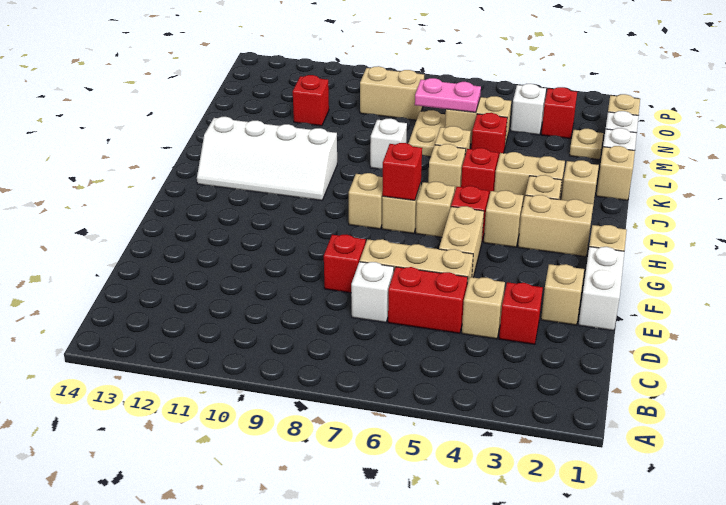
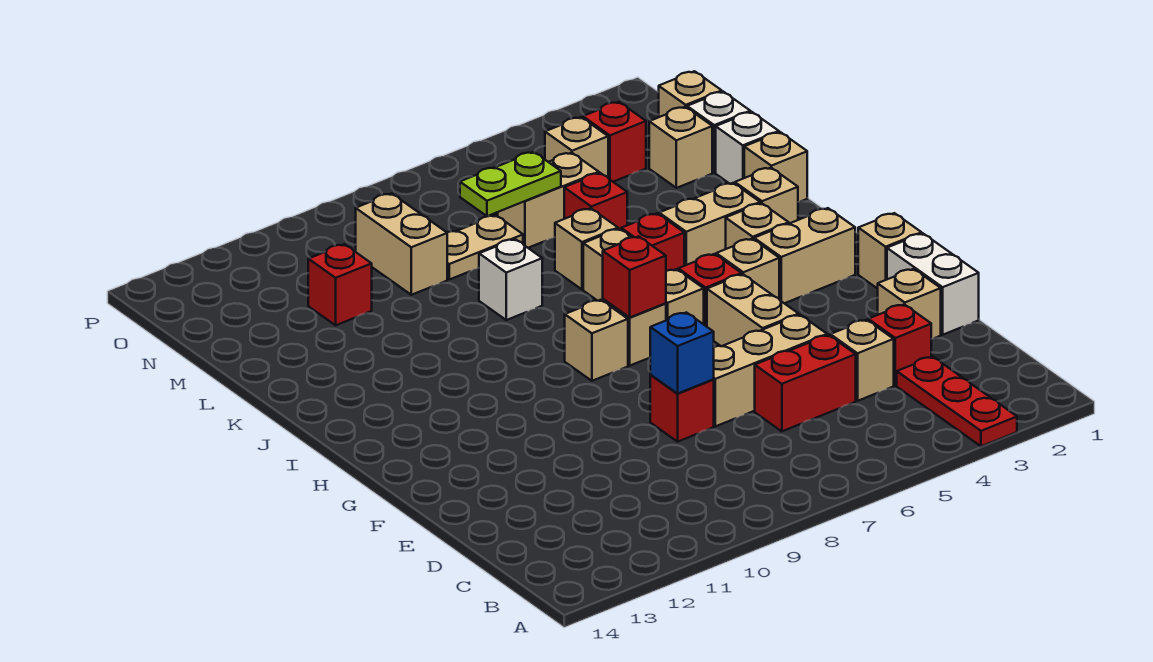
none -> red 1x3 plate [897,357,1017,446]
white 1x1 brick [351,262,394,323] -> none
none -> blue 1x1 brick [650,312,714,394]
white 2x4 slope [197,117,337,201] -> none
tan 1x2 plate [408,110,446,157] -> tan 1x2 plate turned to [447,215,523,279]
tan 1x1 plate [569,129,603,160] -> tan 1x1 brick [649,107,712,188]
pink 1x2 plate [415,78,481,113] -> lime 1x2 plate [460,152,561,216]
white 1x1 brick [511,84,546,135] -> tan 1x1 brick [545,117,608,177]
tan 1x2 brick [360,66,424,120] -> tan 1x2 brick turned to [356,193,447,295]

